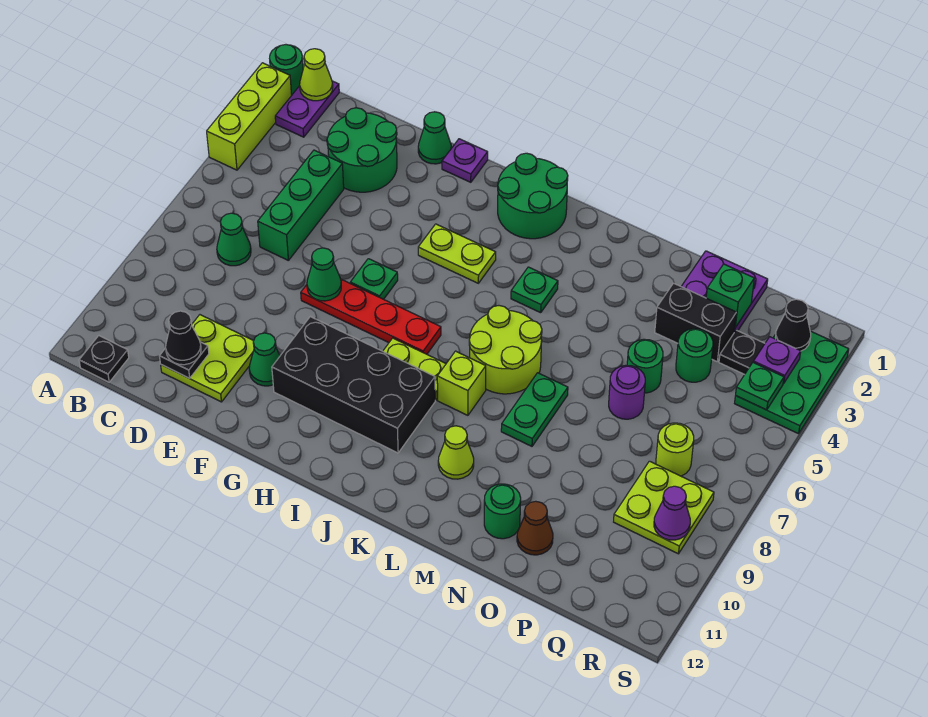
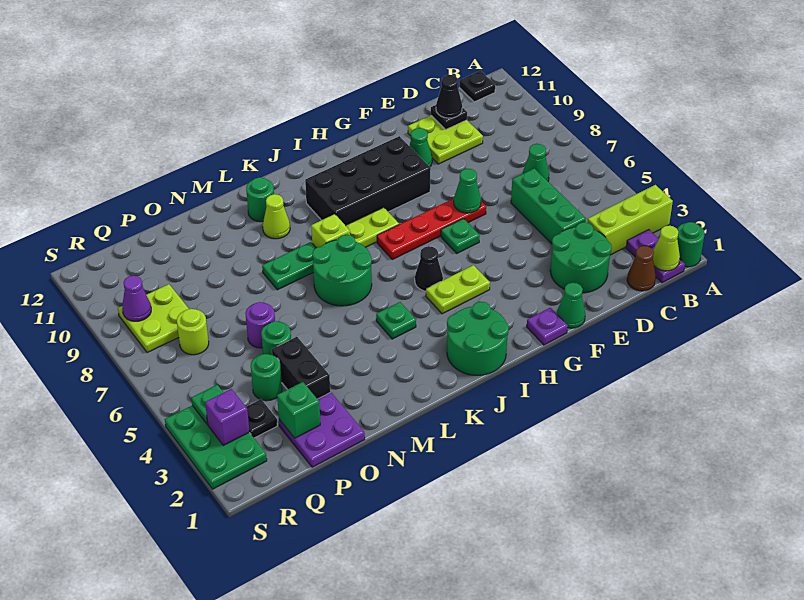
lime 1x3 brick [207,63,292,170] -> lime 1x3 brick turned to [587,185,673,255]
lime 2x2 round brick [469,306,542,394] -> green 2x2 round brick [312,235,372,306]
green 1x2 plate [501,373,568,446] -> green 1x2 plate turned to [262,242,316,290]
green 1x1 round brick [484,484,521,539] -> green 1x1 round brick moved to [246,177,274,222]
black 1x2 brick [655,283,736,361] -> black 1x2 brick turned to [272,337,330,399]
brown 1x1 cone [517,501,553,555] -> brown 1x1 cone moved to [627,246,656,291]
black 1x1 cone [776,299,811,351] -> black 1x1 cone moved to [415,246,443,291]
purple 1x1 plate [753,337,801,384] -> purple 1x1 brick [205,389,249,445]

